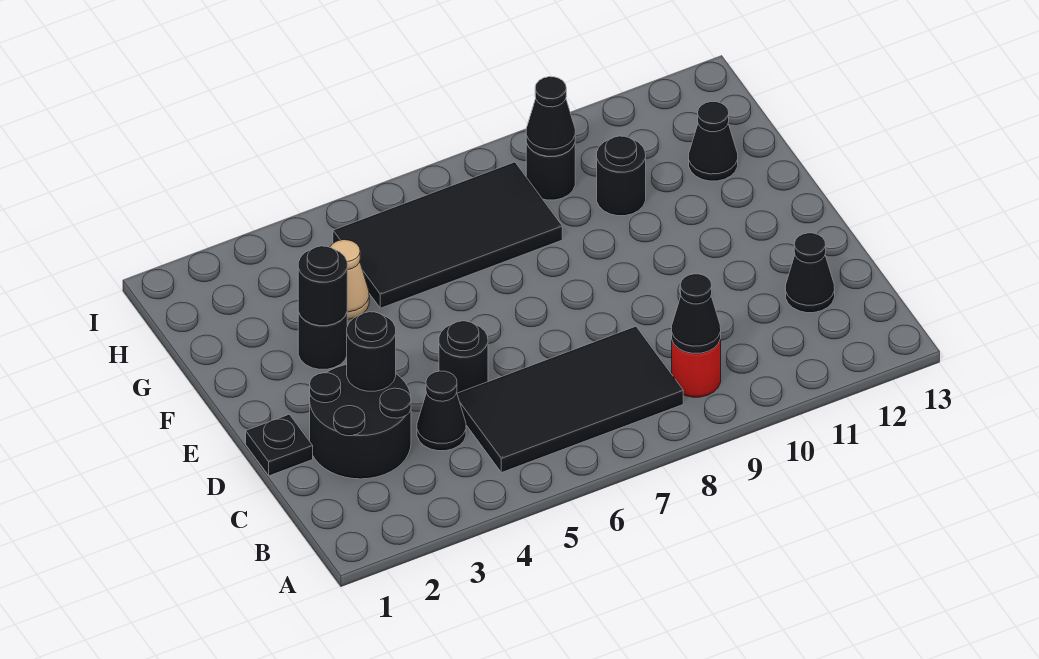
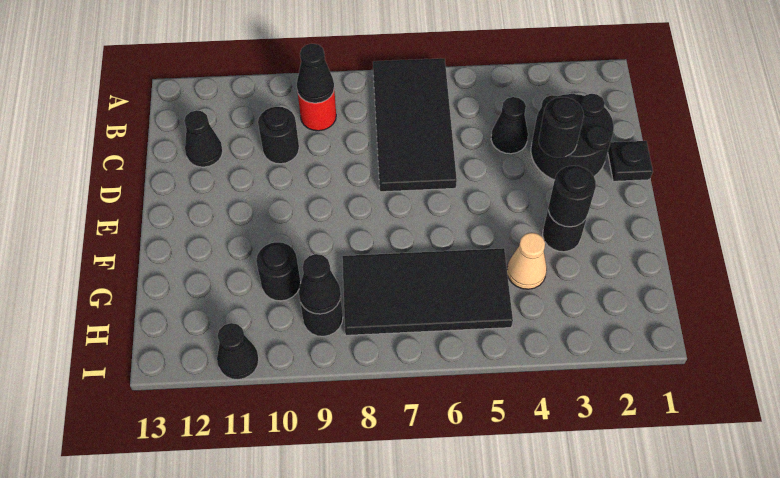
black 2x4 tile [457,326,683,473] -> black 2x4 tile turned to [373,58,457,192]
black 1x1 round brick [439,321,488,393] -> black 1x1 round brick moved to [258,107,299,164]
black 1x1 cone [689,102,738,181] -> black 1x1 cone moved to [217,323,259,380]

